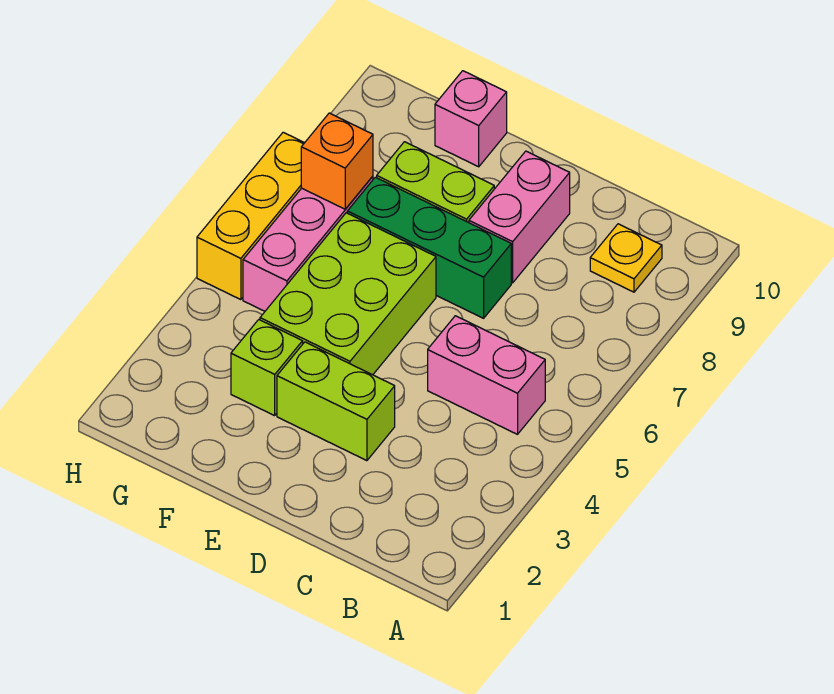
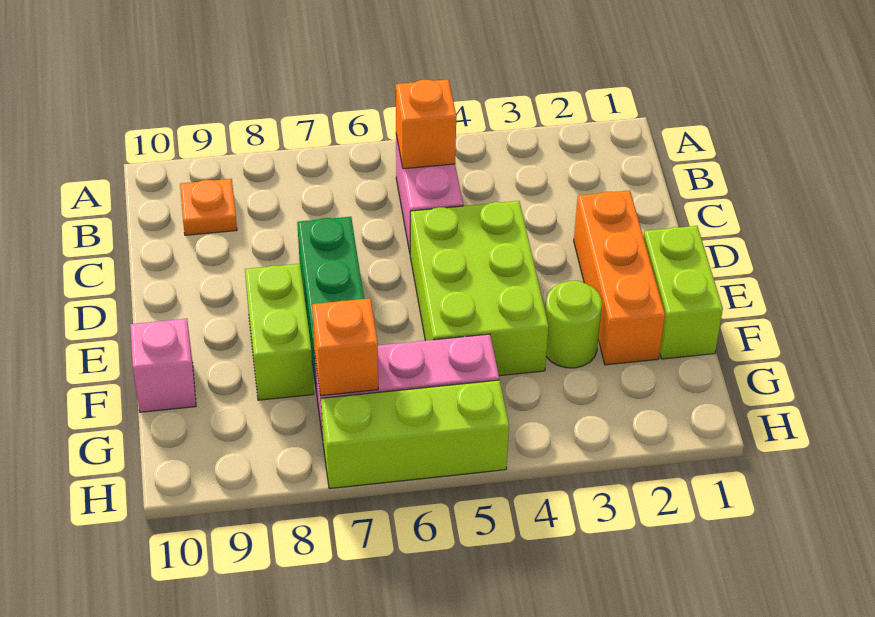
none -> orange 1x1 brick [396,79,456,169]
yellow 1x1 plate [590,224,662,292] -> orange 1x1 plate [180,179,237,235]
none -> orange 1x3 brick [574,191,665,365]
lime 1x2 brick [277,342,395,461] -> lime 1x2 brick moved to [643,226,723,359]
pink 1x2 brick [469,151,570,283] -> none
lime 2x3 brick [260,213,436,375] -> lime 2x3 brick turned to [410,201,549,376]
lime 1x1 brick [231,320,303,416] -> lime 1x1 round brick [545,281,602,368]
yellow 1x3 brick [197,132,304,300] -> lime 1x3 brick [321,380,509,489]

